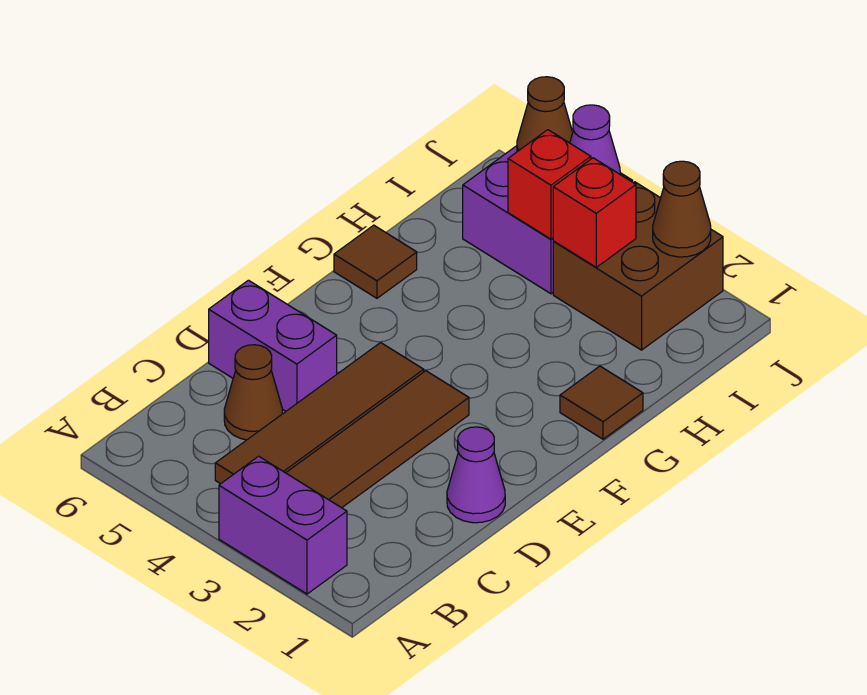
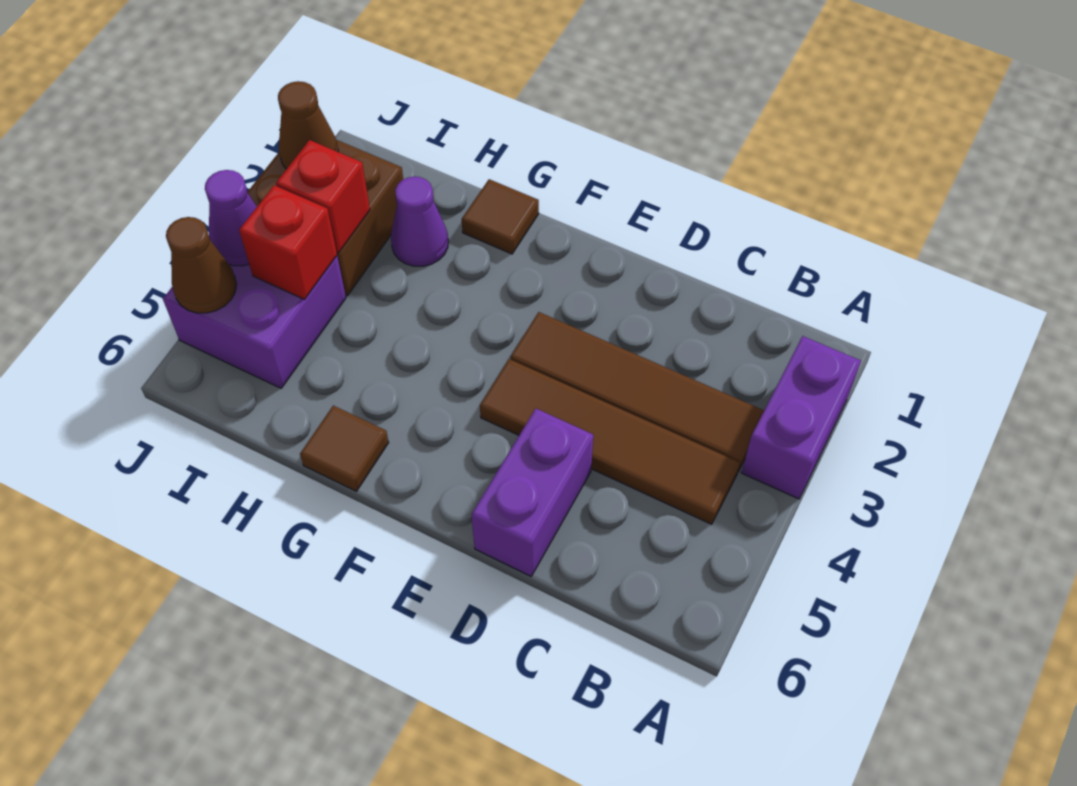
brown 1x1 cone [224,345,283,440] -> none
purple 1x1 cone [447,427,505,523] -> purple 1x1 cone moved to [391,177,448,266]

